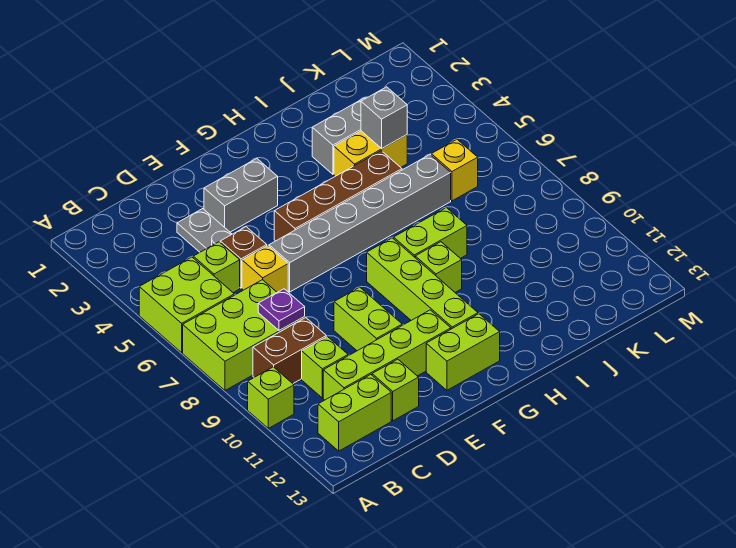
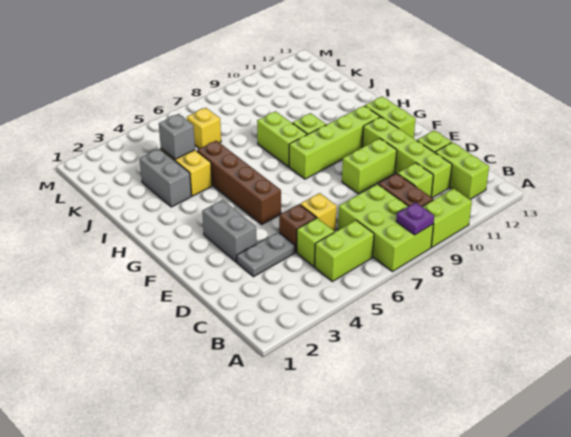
lime 2x2 brick [139,257,234,353] -> lime 1x2 brick [315,220,374,281]
lime 1x1 brick [248,367,294,428] -> lime 1x2 brick [422,188,472,247]
purple 1x1 plate [258,289,305,331] -> purple 1x1 plate moved to [396,203,434,235]
grey 1x6 brick [269,155,451,292] -> none

